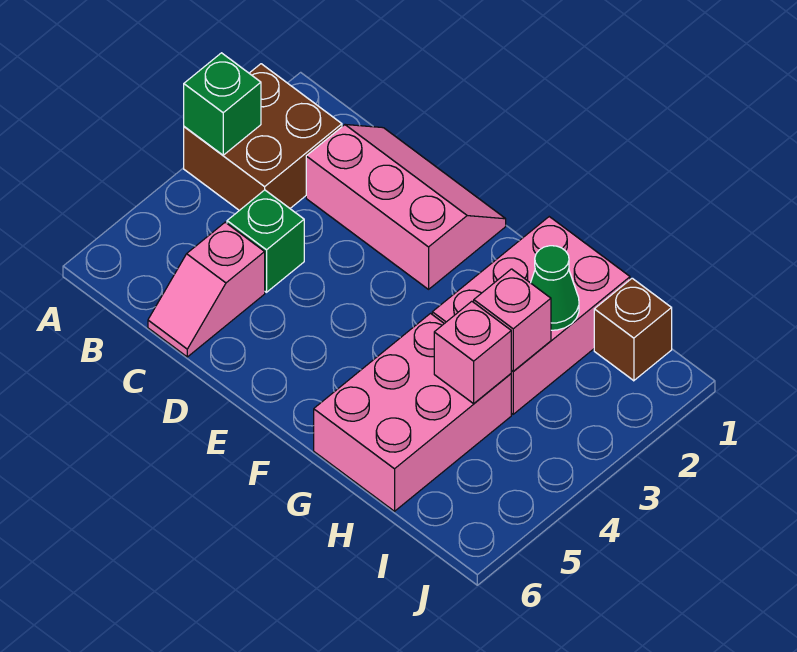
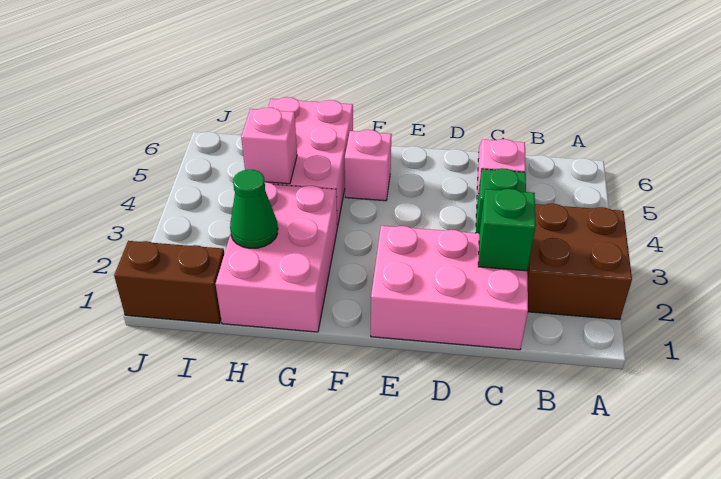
green 1x1 brick [184,53,261,155] -> green 1x1 brick moved to [478,189,536,271]
pink 2x3 slope [306,124,506,289] -> pink 2x3 brick [371,226,528,350]
pink 1x1 brick [474,269,551,371] -> pink 1x1 brick moved to [345,130,392,201]
brown 1x1 brick [594,278,672,381] -> brown 1x2 brick [114,241,224,323]

